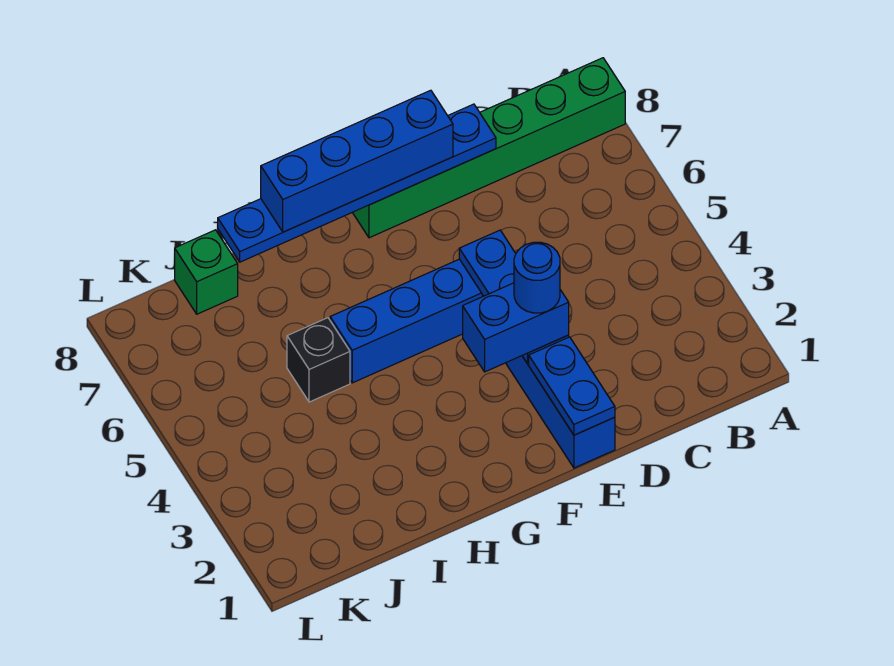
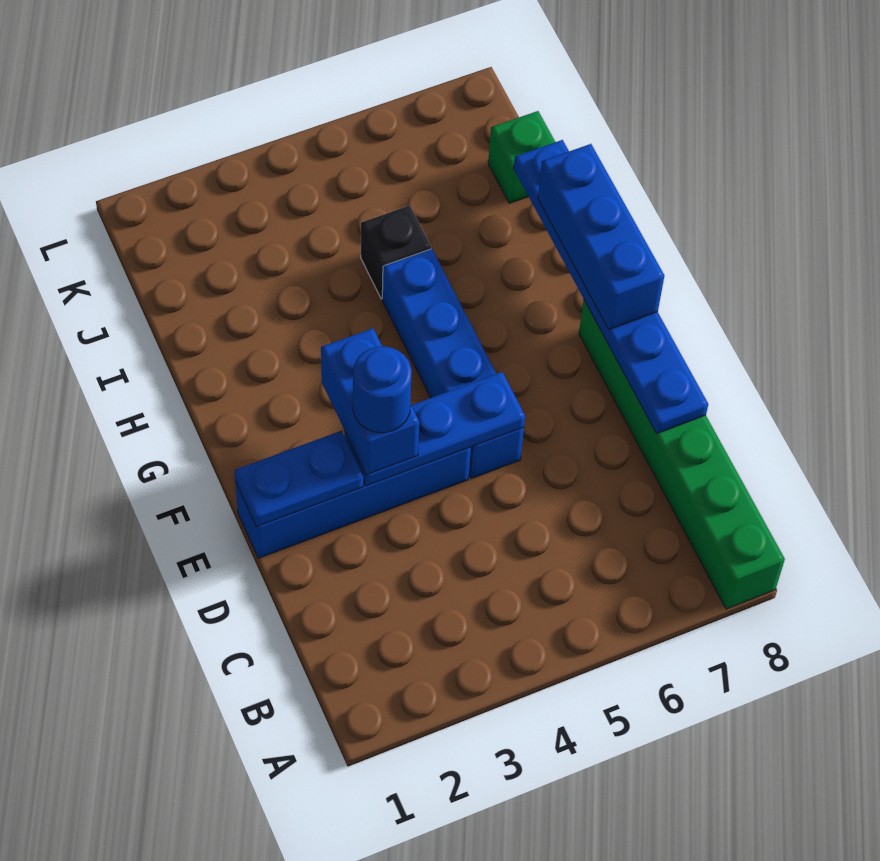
blue 1x4 brick [261,90,453,232] -> blue 1x3 brick [538,144,664,329]

